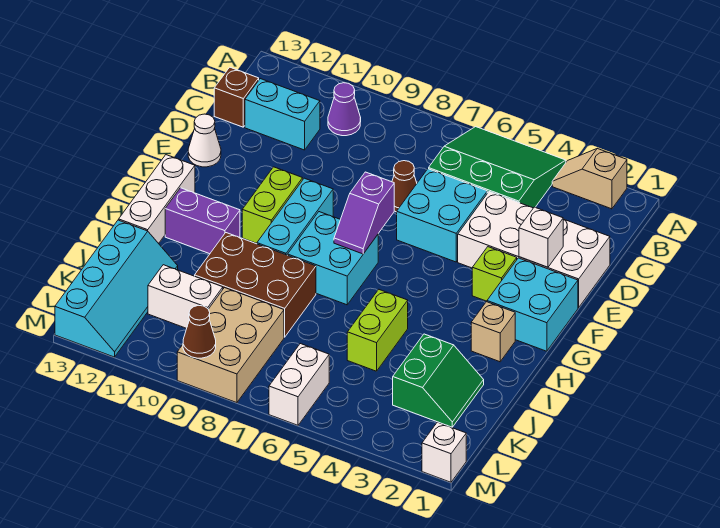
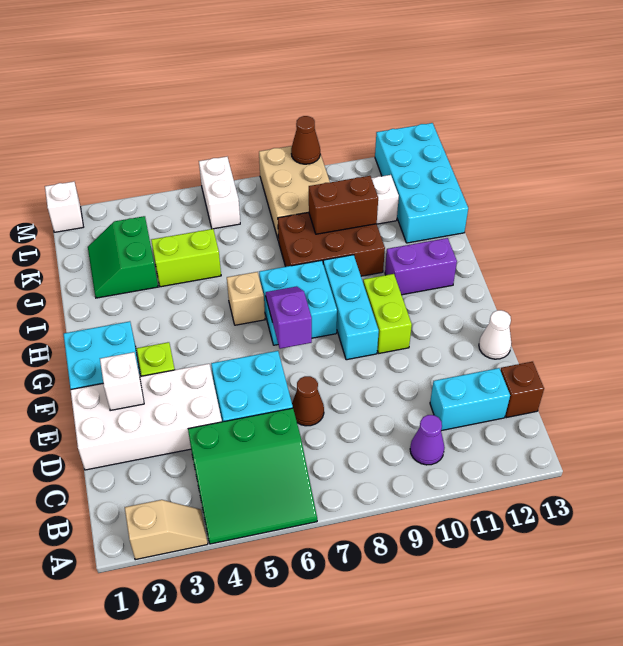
white 1x3 brick [119,155,195,243] -> none
tan 1x1 brick [471,302,515,362] -> tan 1x1 brick moved to [227,272,265,325]
lime 1x2 brick [347,290,408,371] -> lime 1x2 brick turned to [151,229,221,287]
none -> brown 1x2 brick [309,176,378,234]
cyan 2x4 slope [55,220,178,357] -> cyan 2x4 brick [375,123,468,243]

